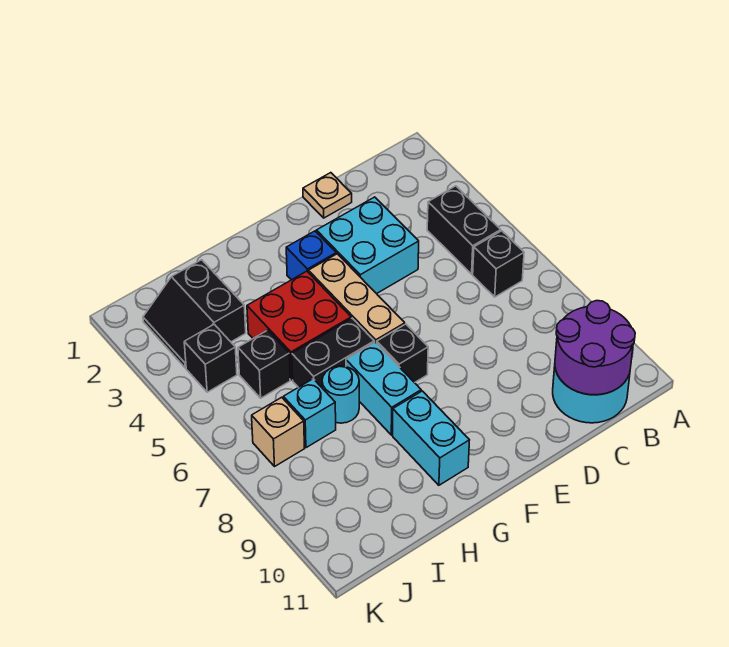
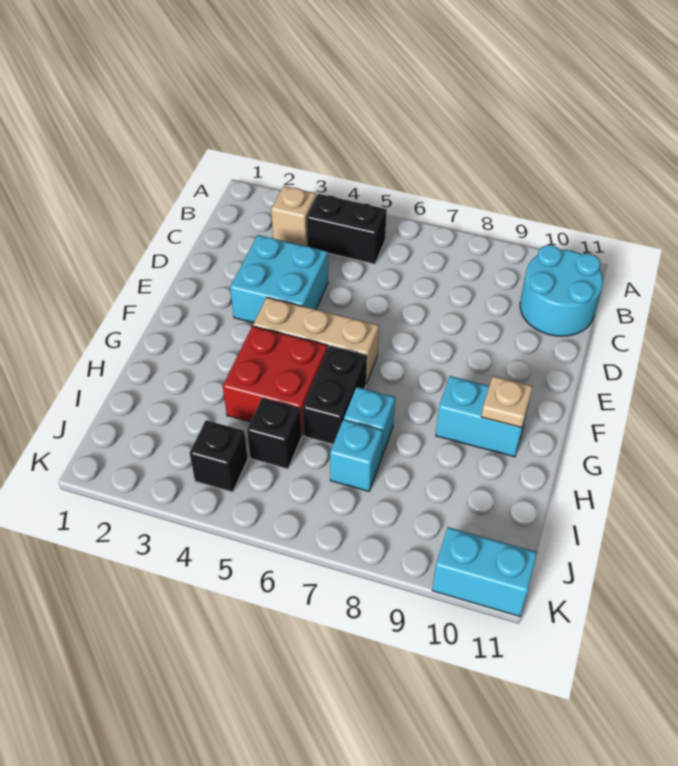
black 1x1 brick [473,231,524,297] -> none
purple 2x2 round brick [555,301,635,395] -> none
tan 1x1 plate [303,173,352,218] -> tan 1x1 plate moved to [481,376,533,428]
blue 1x1 brick [286,231,336,280] -> none
black 1x1 brick [377,324,428,383] -> none
cyan 1x2 brick [346,342,421,435] -> cyan 1x2 brick moved to [432,527,537,616]
cyan 1x1 round brick [322,366,359,423] -> cyan 1x1 brick [344,387,395,457]
black 2x2 slope [143,260,246,368] -> none
tan 1x1 brick [252,397,305,466] -> tan 1x1 brick moved to [271,186,316,246]

